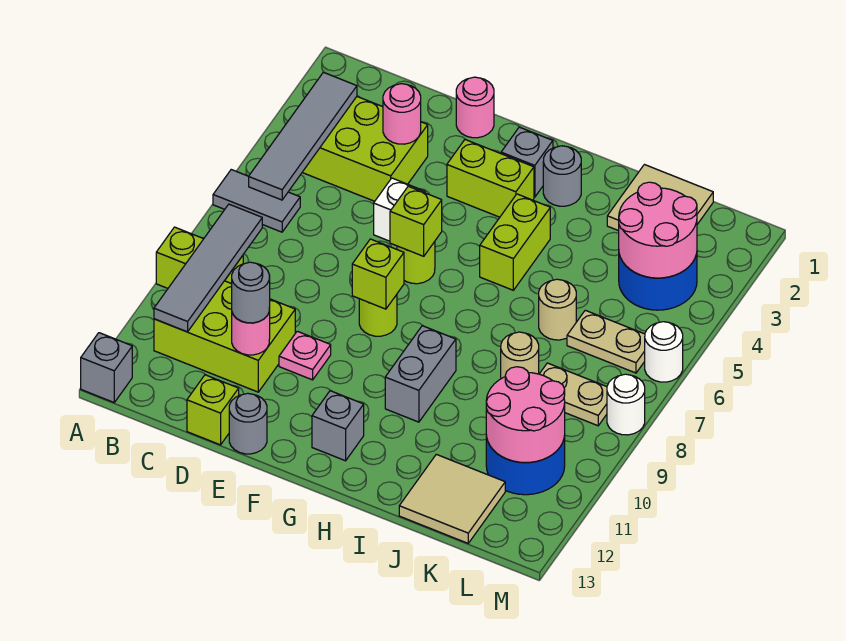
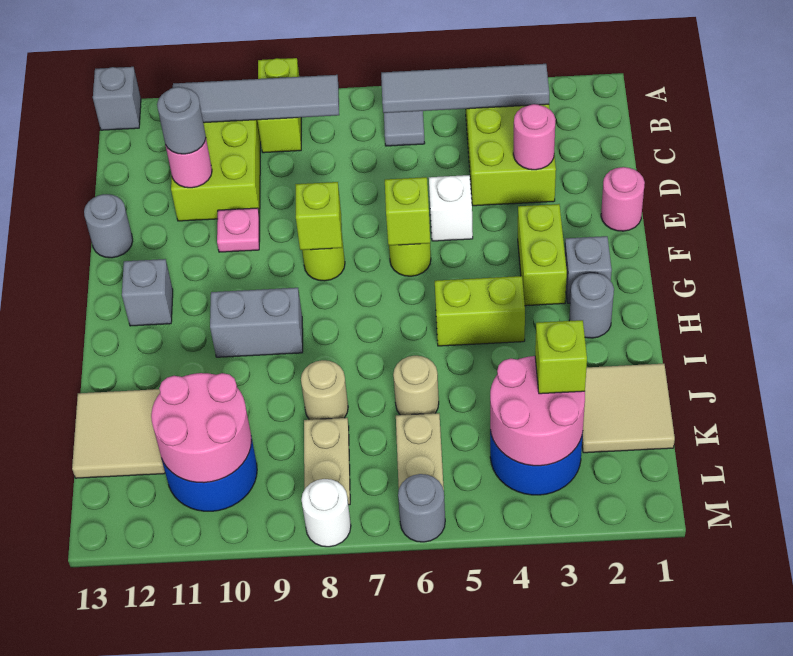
lime 1x1 brick [187,375,239,445] -> lime 1x1 brick moved to [535,320,587,394]
white 1x1 round brick [645,322,683,382] -> grey 1x1 round brick [398,474,445,542]

